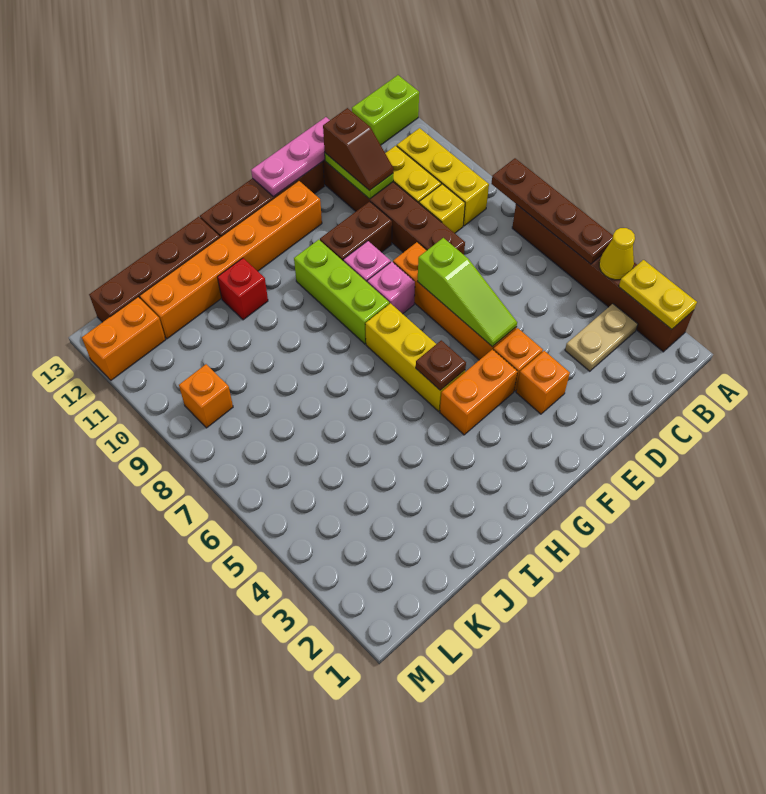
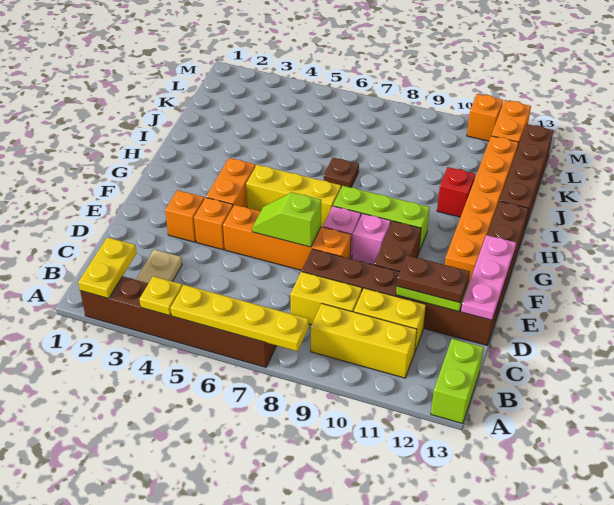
yellow 1x2 plate [619,260,697,330] -> yellow 1x2 plate turned to [78,237,136,298]
yellow 1x1 cone [599,228,635,280] -> yellow 1x1 plate [139,276,182,316]
brown 1x4 plate [491,158,613,264] -> yellow 1x4 plate [171,285,309,351]
yellow 1x1 brick [419,184,465,233] -> yellow 1x2 brick [290,271,362,325]
brown 1x2 slope [323,108,393,191] -> brown 1x2 plate [397,255,470,303]
lime 1x3 slope [417,238,517,347] -> lime 1x2 slope [252,192,321,247]
brown 1x1 plate [416,340,466,390] -> brown 1x1 plate moved to [324,158,359,188]
orange 1x1 brick [179,364,233,428] -> orange 1x1 brick moved to [467,94,503,141]

